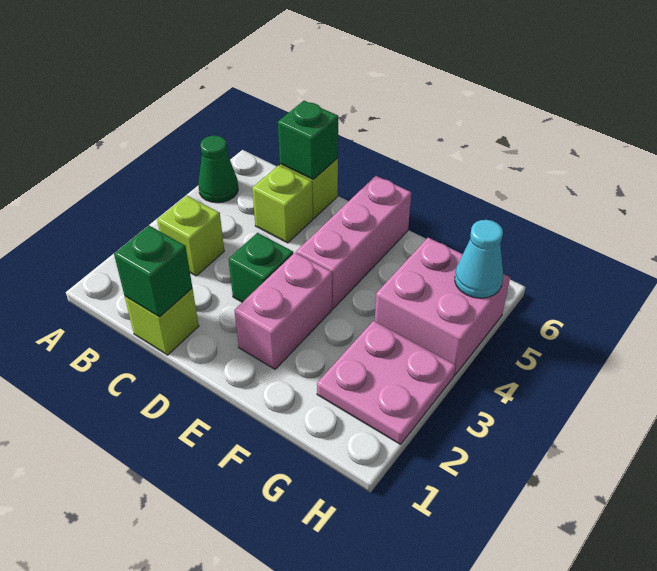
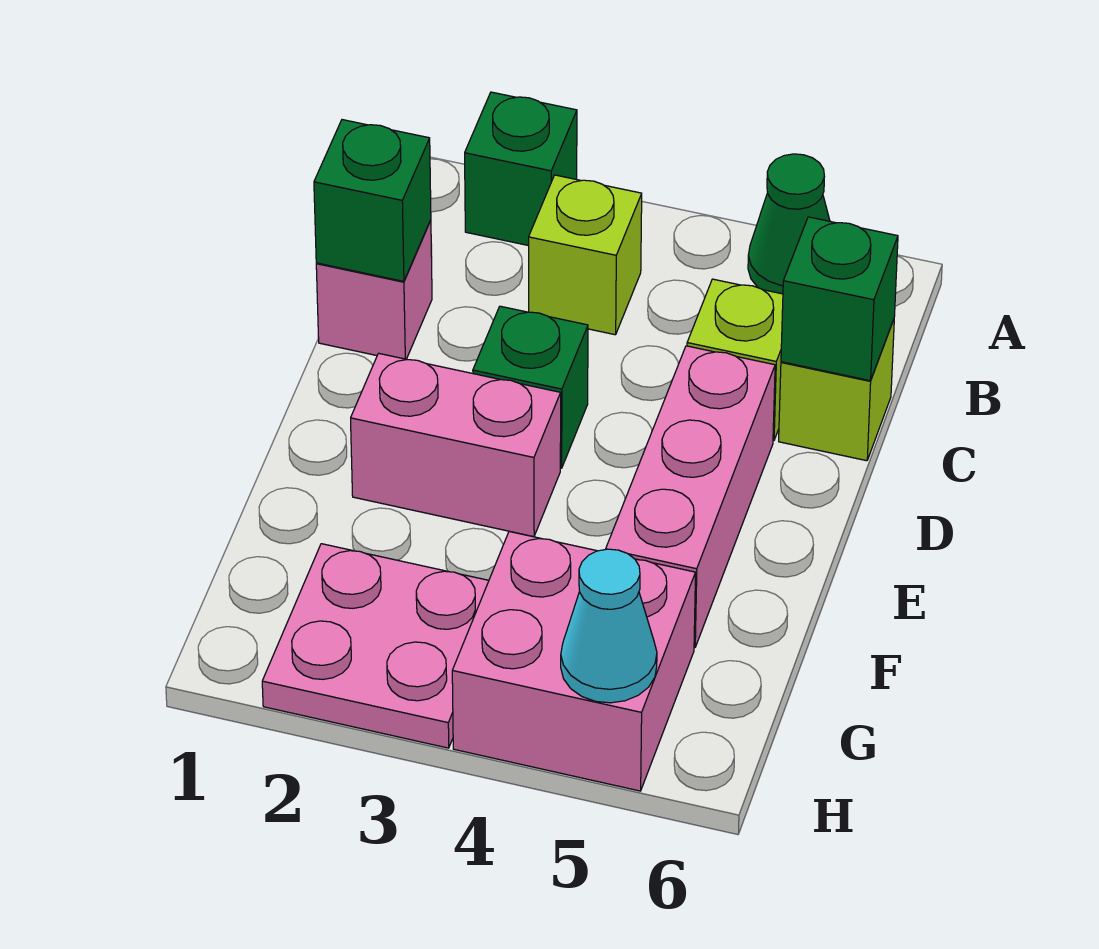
none -> green 1x1 brick [465,92,577,246]
lime 1x1 brick [125,288,199,355] -> pink 1x1 brick [316,220,432,359]
pink 1x3 brick [296,176,411,308] -> pink 1x3 brick turned to [606,346,775,648]

